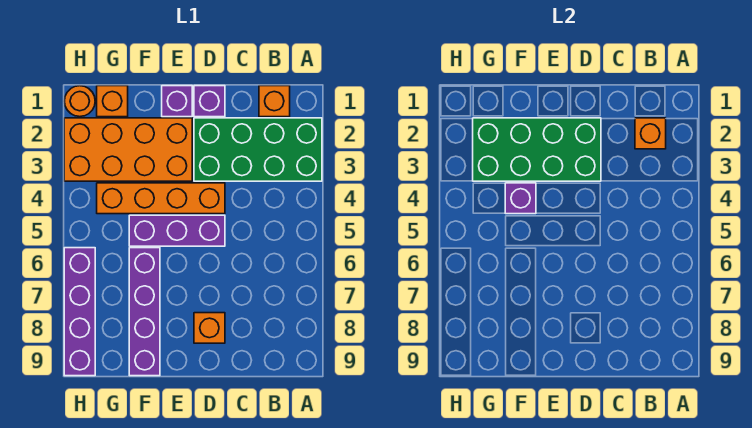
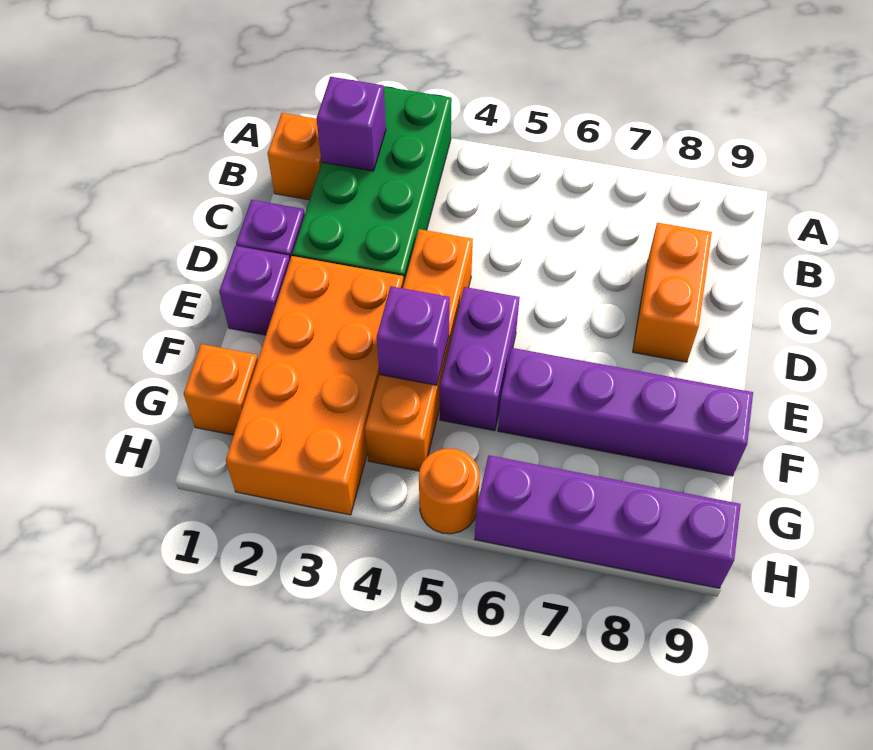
orange 1x1 brick [635,118,666,149] -> purple 1x1 brick [316,77,386,171]
green 2x4 brick [473,118,601,181] -> none
purple 1x3 brick [129,215,225,246] -> purple 1x2 brick [440,287,520,431]
orange 1x1 brick [194,313,225,343] -> orange 1x2 brick [633,223,712,362]
orange 1x1 round brick [64,86,95,117] -> orange 1x1 round brick moved to [419,448,480,534]

